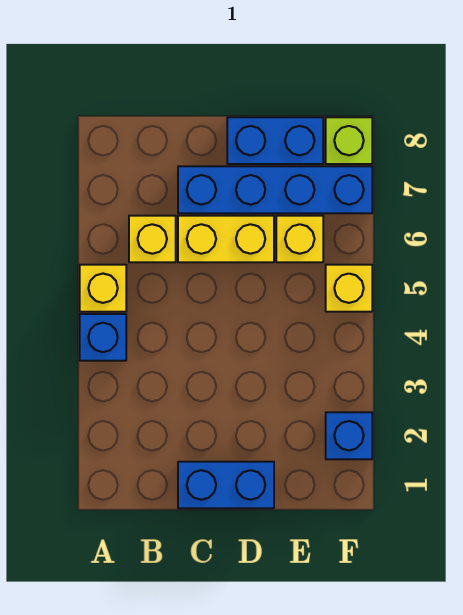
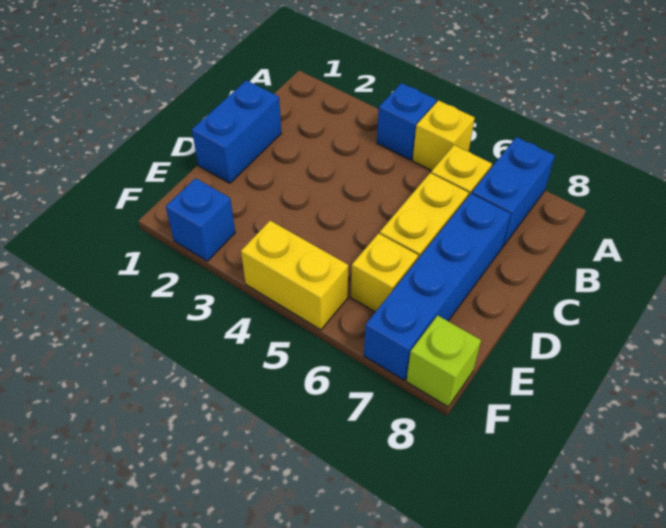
blue 1x2 brick [227,117,323,164] -> blue 1x2 brick moved to [472,137,555,246]
yellow 1x1 brick [326,265,372,312] -> yellow 1x2 brick [241,221,348,330]

